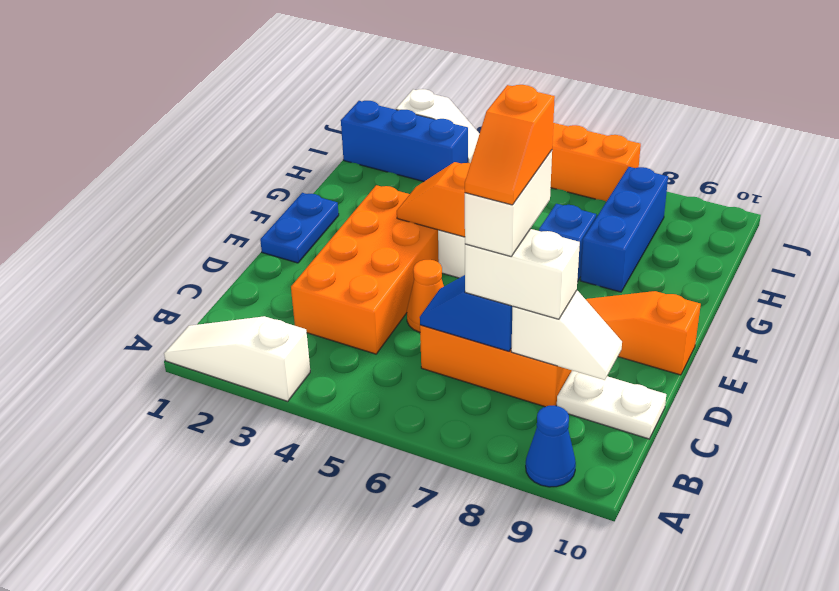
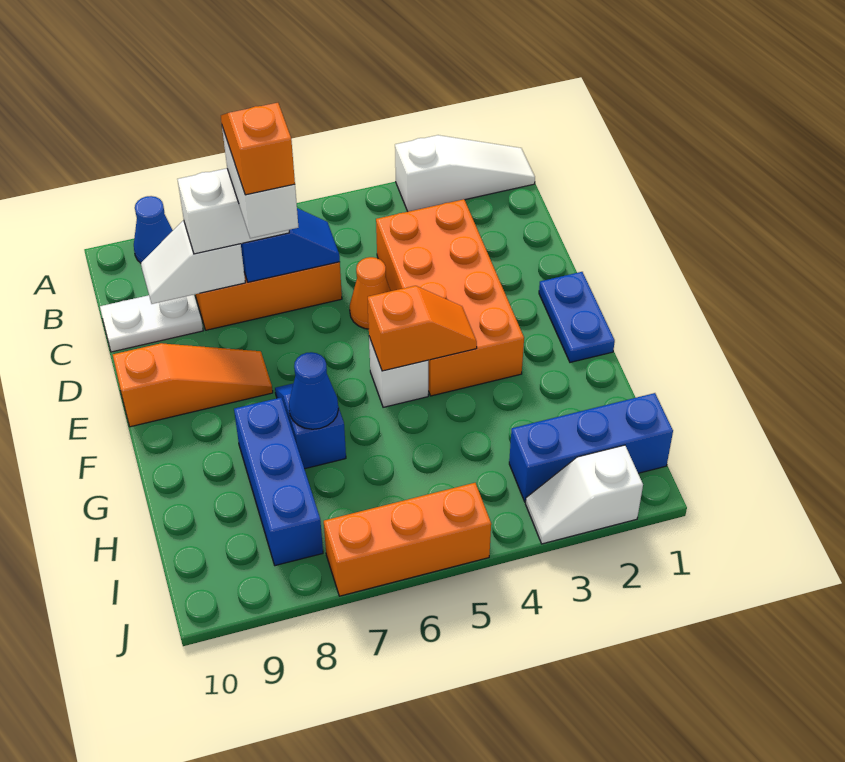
none -> blue 1x1 cone [289,352,338,429]

